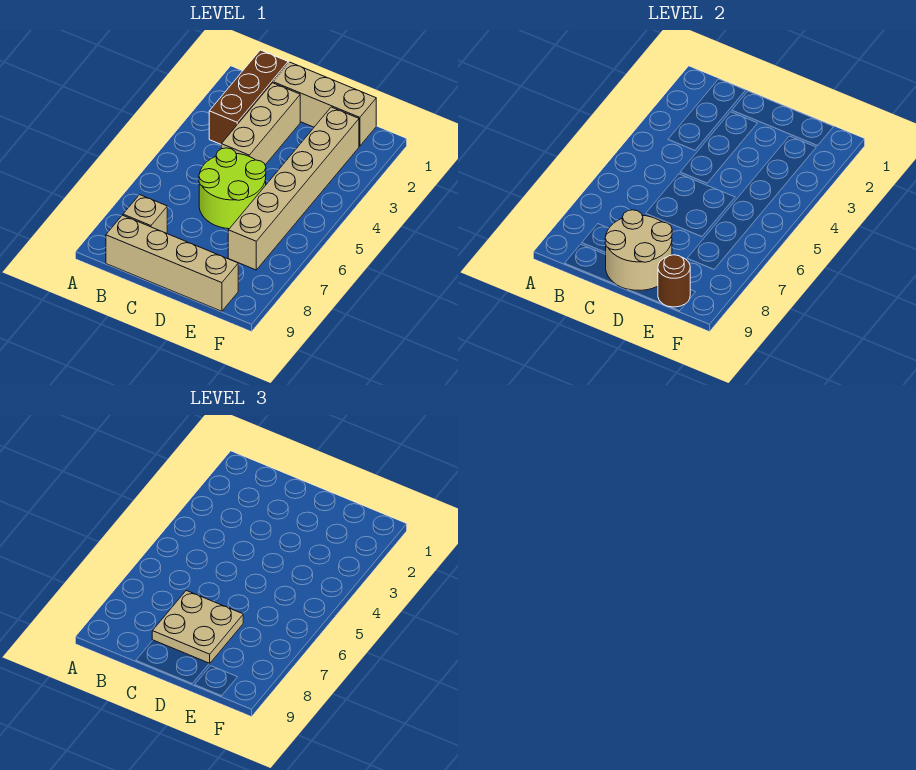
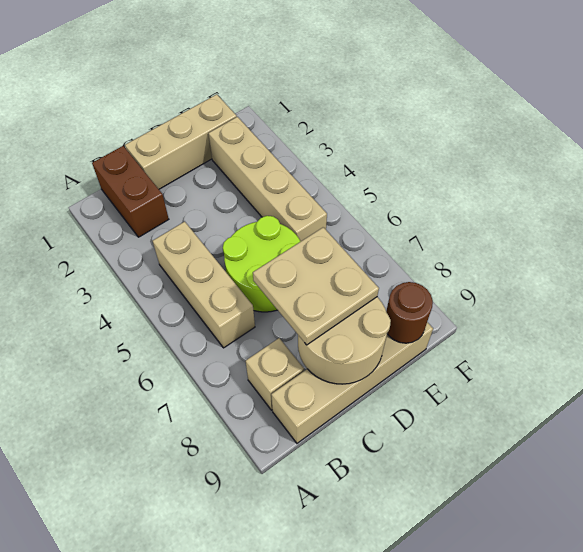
brown 1x3 brick [209,50,288,144] -> brown 1x2 brick [92,146,169,237]
tan 1x3 brick [221,83,300,165] -> tan 1x3 brick moved to [153,221,255,348]
tan 1x6 brick [228,107,359,270] -> tan 1x4 brick [208,117,327,241]

